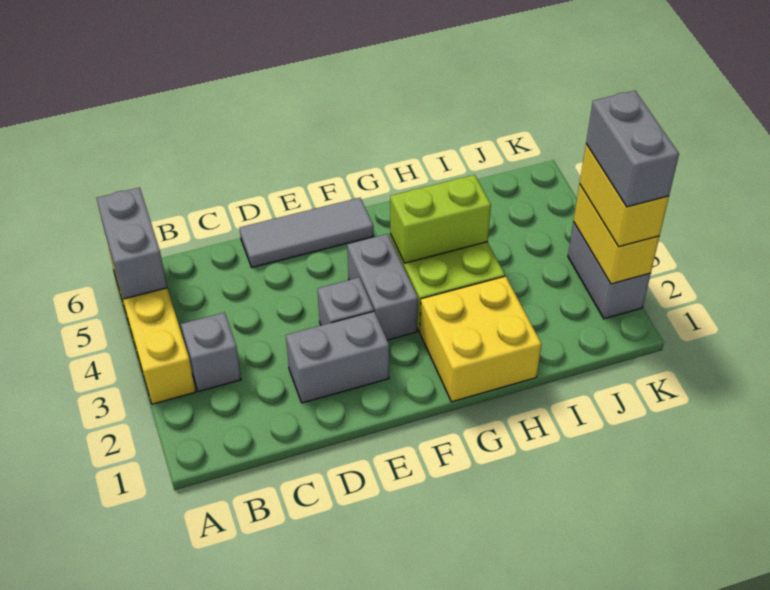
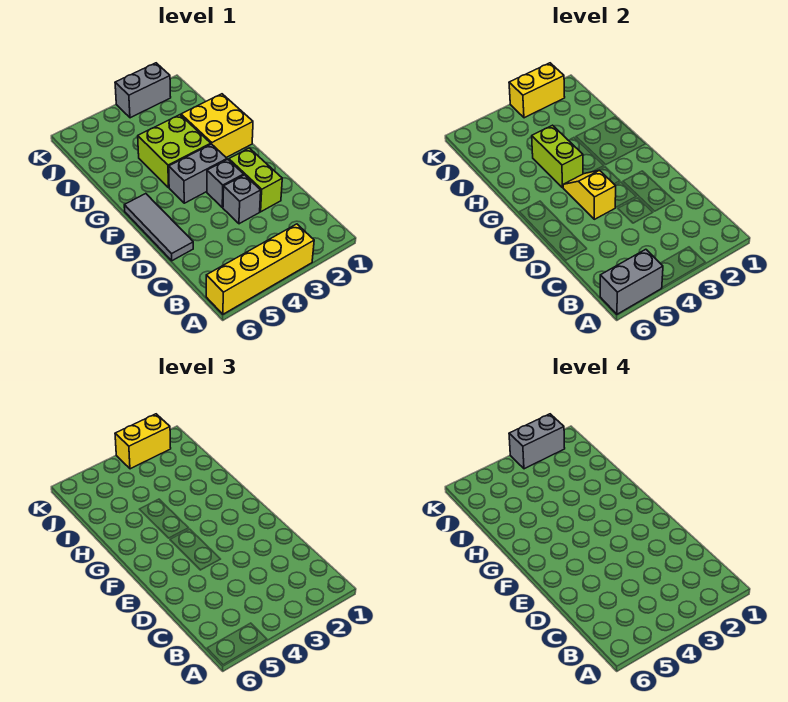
grey 1x1 brick [181,312,241,392] -> grey 1x1 brick moved to [223,175,261,224]
grey 1x2 brick [286,311,389,403] -> lime 1x2 brick [229,148,282,212]
none -> yellow 1x2 slope [563,170,616,219]

